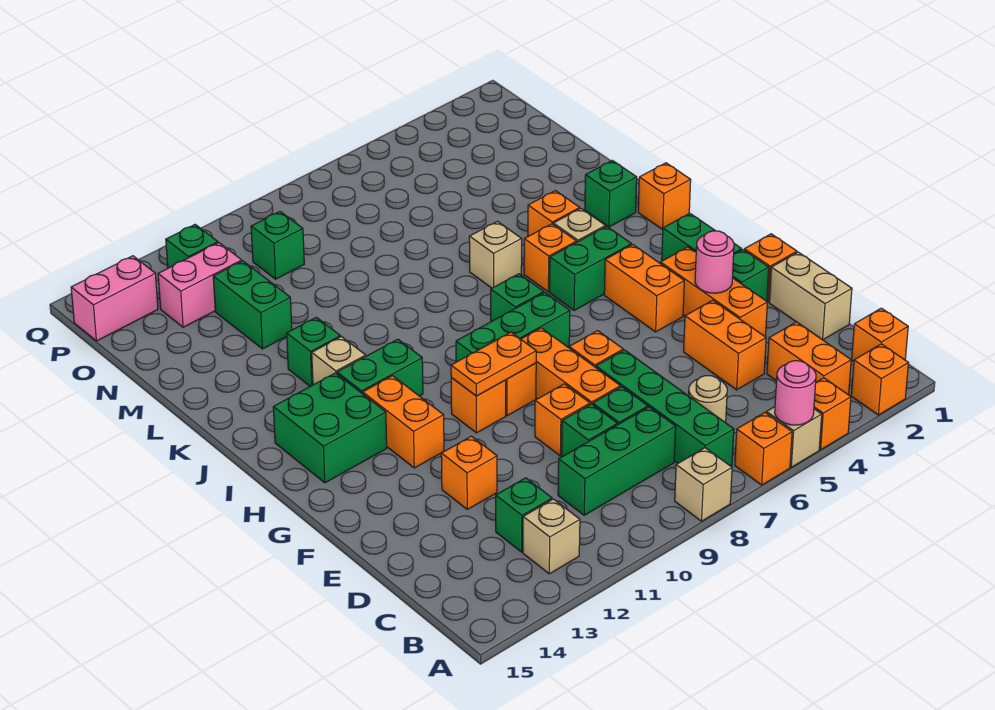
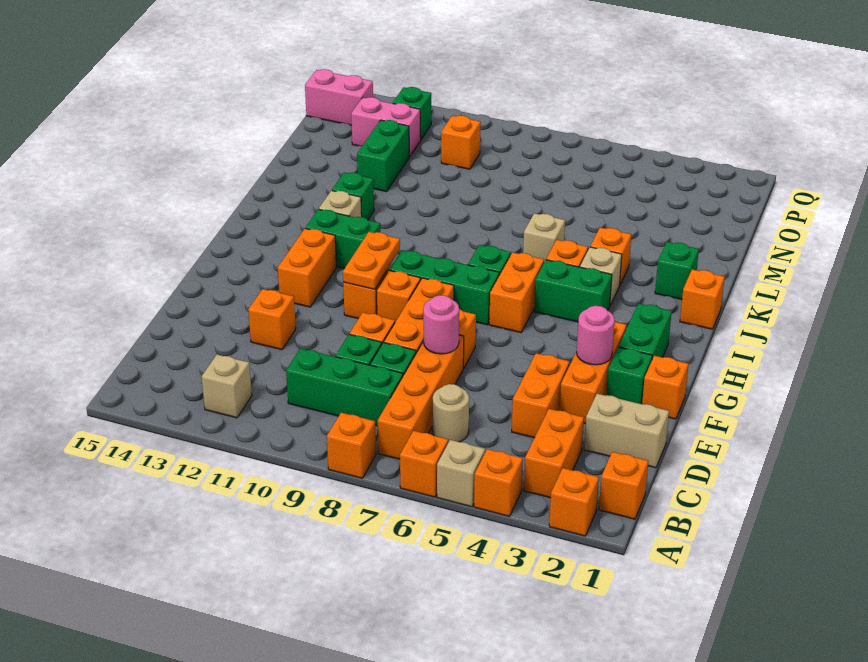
pink 1x1 round brick [775,361,816,425] -> pink 1x1 round brick moved to [423,295,459,354]
tan 1x1 brick [675,448,732,521] -> orange 1x1 brick [327,413,376,478]
green 1x4 brick [596,350,734,466] -> orange 1x4 brick [378,335,464,459]
green 1x1 brick [496,478,552,552] -> none
tan 1x2 brick [769,252,852,340] -> tan 1x2 brick turned to [584,394,669,468]
orange 1x2 brick [604,245,684,332] -> orange 1x2 brick moved to [489,252,544,333]
orange 1x2 plate [451,332,536,396] -> orange 1x2 plate turned to [343,232,400,289]
green 2x2 brick [273,373,387,483] -> none
green 1x1 brick [251,212,304,279] -> orange 1x1 brick [441,116,481,169]

